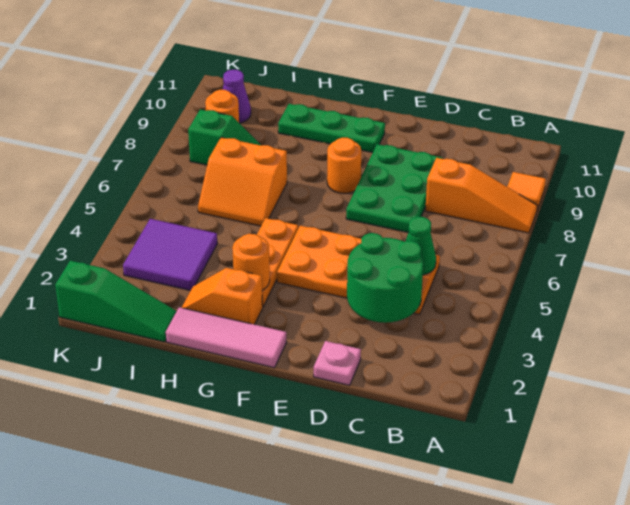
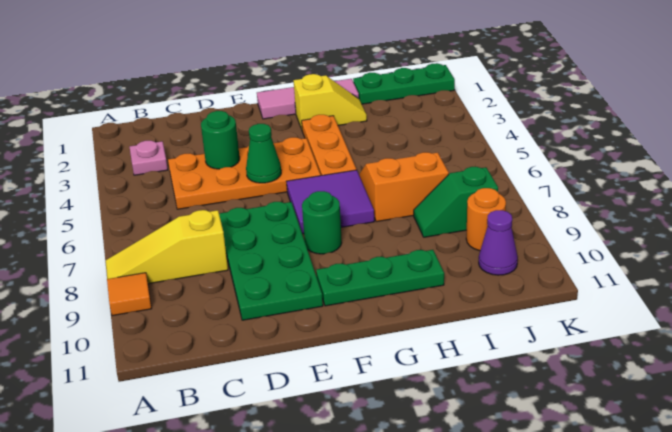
orange 1x3 slope [425,158,537,233] -> yellow 1x3 slope [106,210,228,284]
green 2x2 round brick [347,233,423,323] -> green 1x1 round brick [201,111,240,169]
green 1x1 cone [406,217,436,275] -> green 1x1 cone moved to [246,124,281,183]
pink 1x1 plate [314,341,361,385] -> pink 1x1 plate moved to [130,141,168,175]
green 2x3 plate [346,144,443,232] -> green 2x4 plate [219,202,323,320]
orange 1x1 round brick [327,138,361,193] -> green 1x1 round brick [302,191,342,254]
orange 1x2 slope [182,268,263,324] -> yellow 1x2 slope [294,74,367,129]
orange 1x1 round brick [232,234,270,290] -> none
green 1x3 slope [55,261,177,342] -> green 1x3 plate [353,63,455,104]
purple 2x2 tile [123,219,217,291] -> purple 2x2 tile moved to [286,170,374,234]

